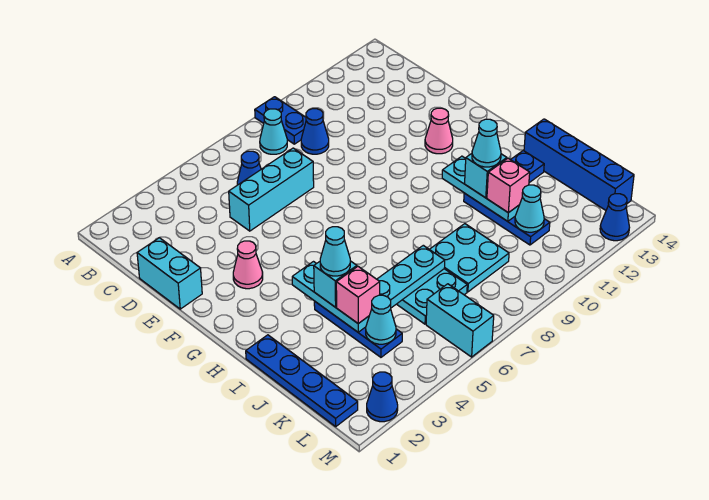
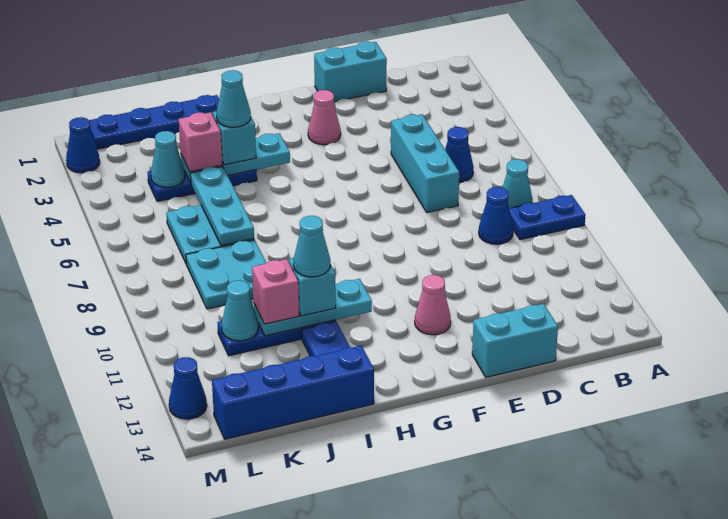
cyan 1x2 brick [426,284,494,357] -> cyan 1x2 brick moved to [472,304,558,377]

